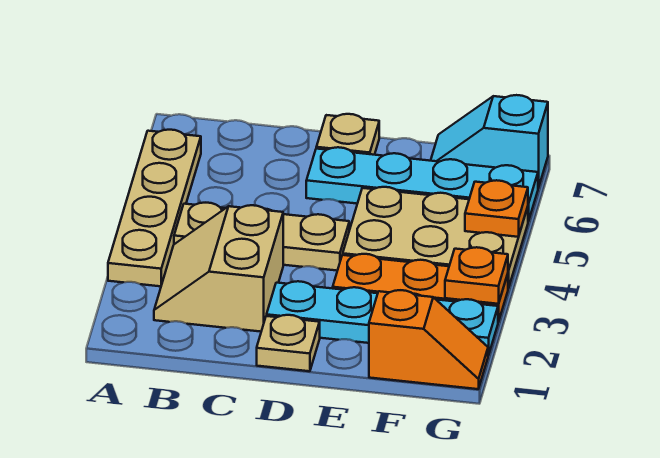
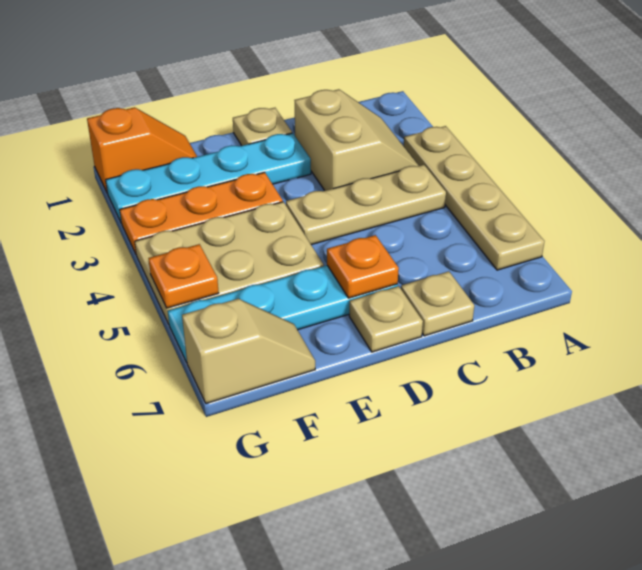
none -> tan 1x1 plate [401,271,474,336]
orange 1x2 slope [369,290,488,389] -> orange 1x2 slope turned to [87,107,197,193]
cyan 1x2 slope [431,95,548,188] -> tan 1x2 slope [182,299,315,404]
orange 1x1 plate [445,247,508,304] -> orange 1x1 plate moved to [327,235,399,298]

